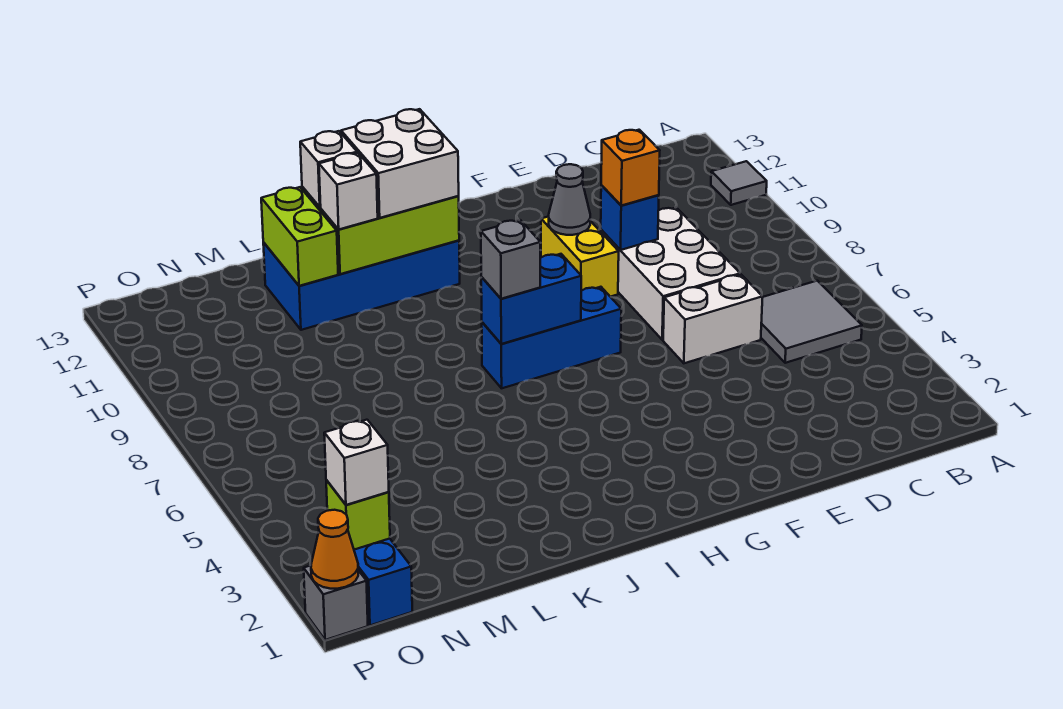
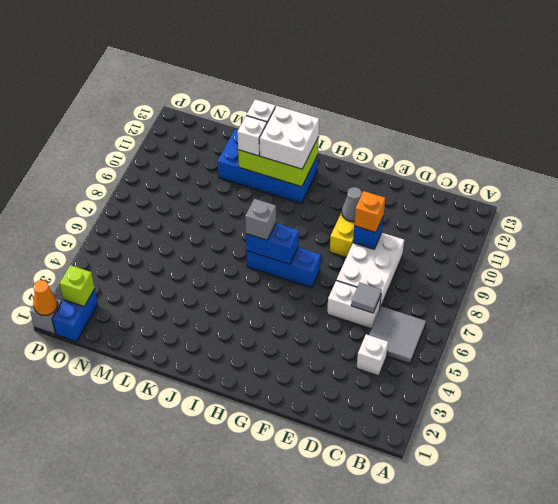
grey 1x1 tile [711,161,767,205] -> grey 1x1 tile moved to [351,283,382,313]
lime 1x2 brick [261,187,338,286] -> none
white 1x1 brick [324,420,389,505] -> white 1x1 brick moved to [357,334,388,376]

